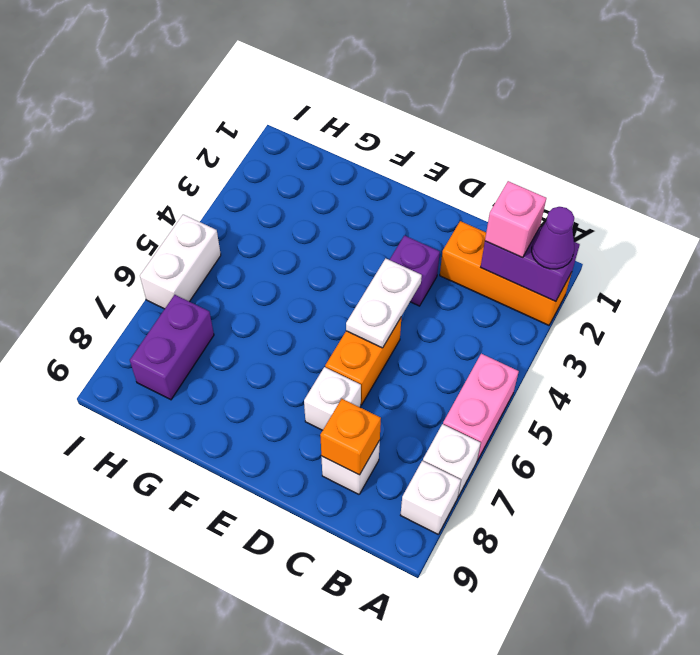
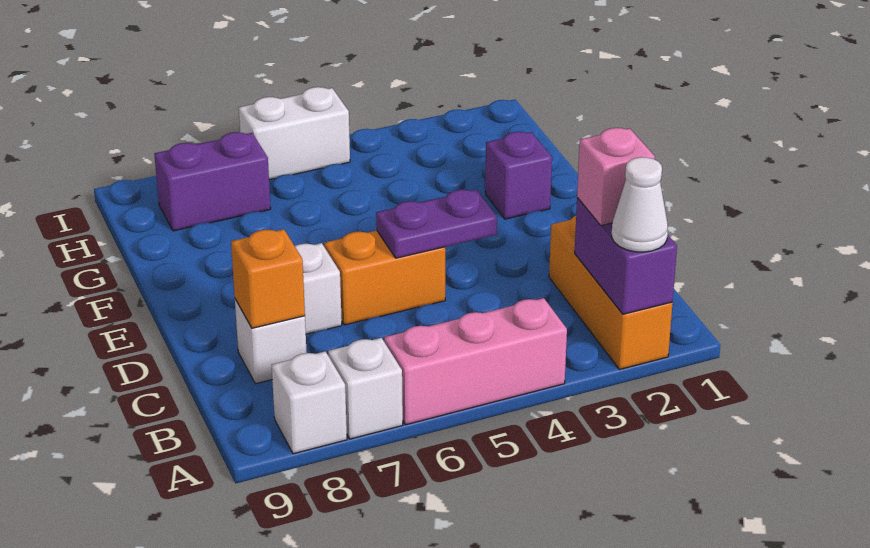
purple 1x1 cone [532,207,574,269] -> white 1x1 cone [612,157,668,252]
pink 1x2 brick [443,354,519,461] -> pink 1x3 brick [384,298,567,425]
purple 1x1 brick [390,236,440,306] -> purple 1x1 brick moved to [485,132,552,219]
white 1x2 plate [346,258,422,348] -> purple 1x2 plate [376,190,497,258]

